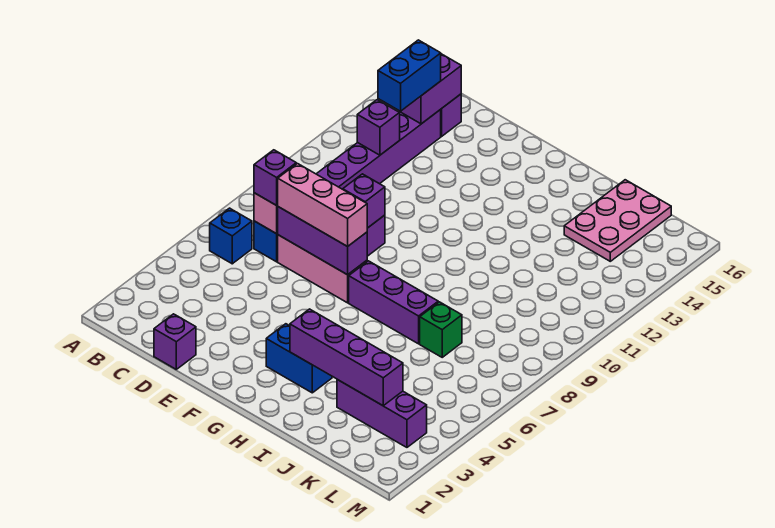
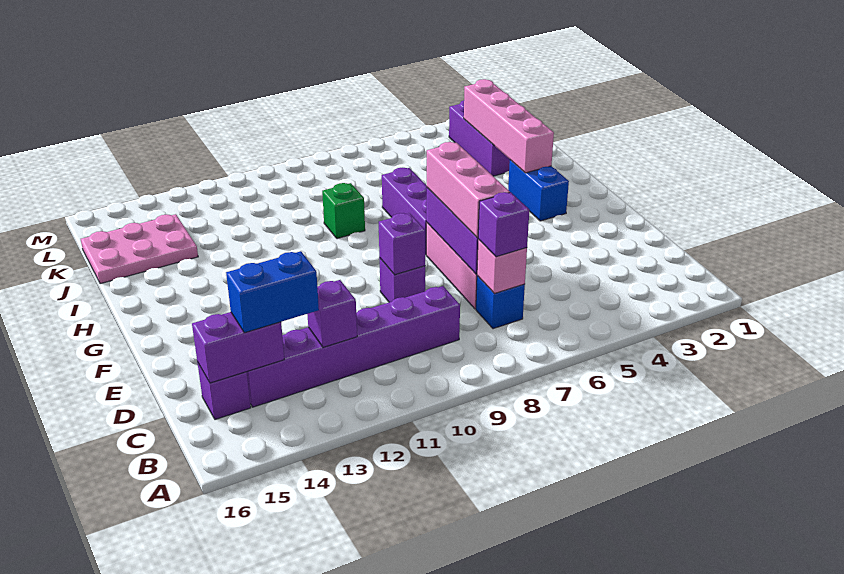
blue 1x1 brick [210,208,252,264] -> none
purple 1x1 brick [154,314,196,369] -> none
purple 1x4 brick [290,309,403,406] -> pink 1x4 brick [464,79,554,173]
green 1x1 brick [420,302,462,357] -> green 1x1 brick moved to [322,183,365,239]

